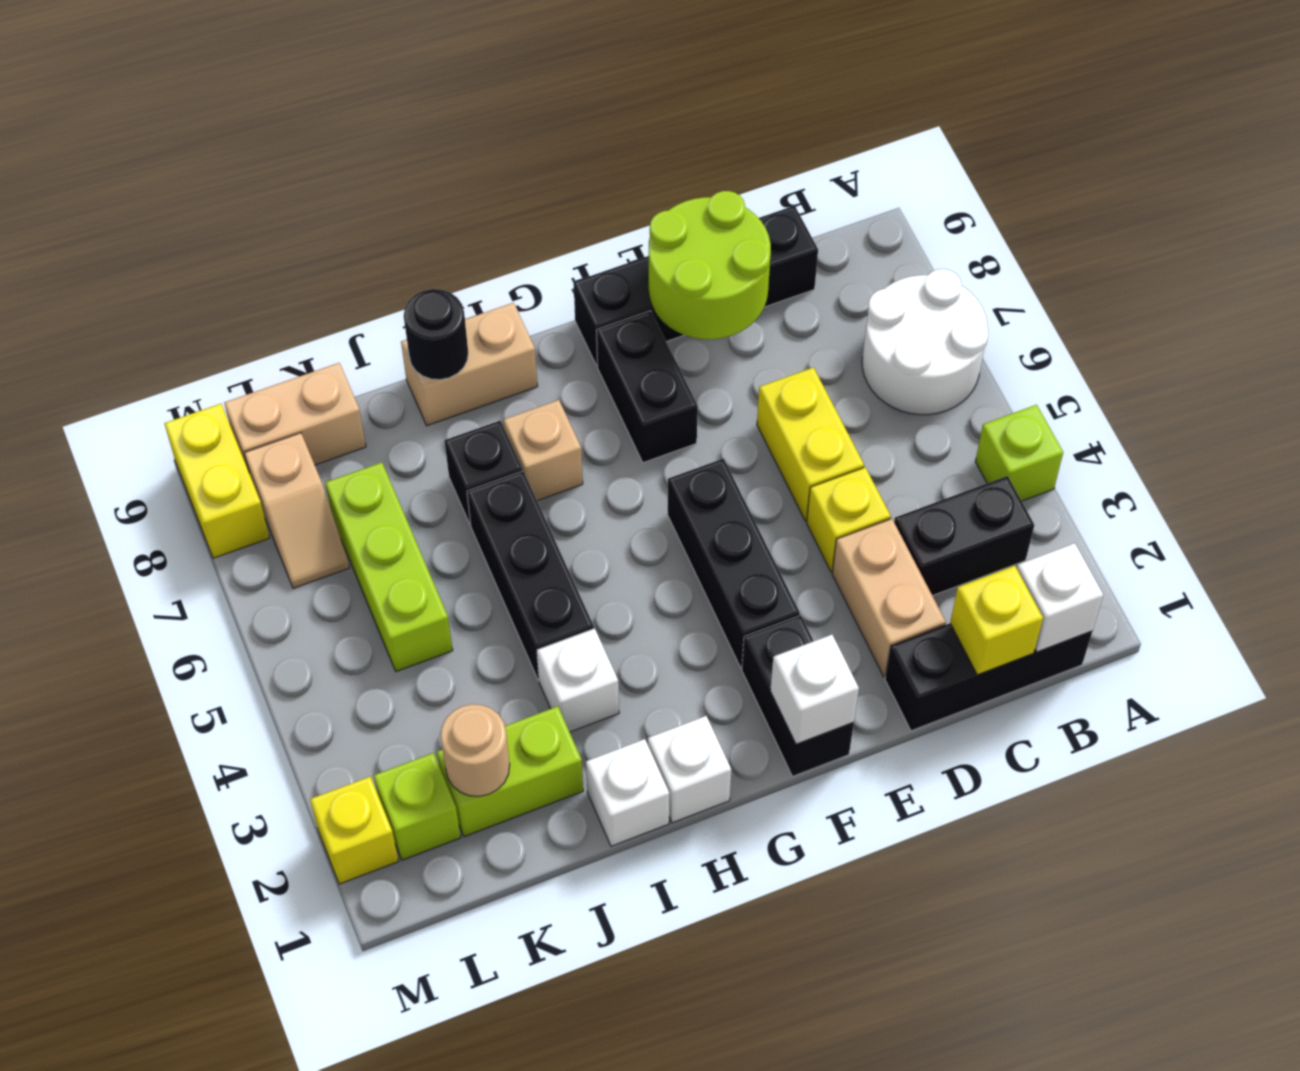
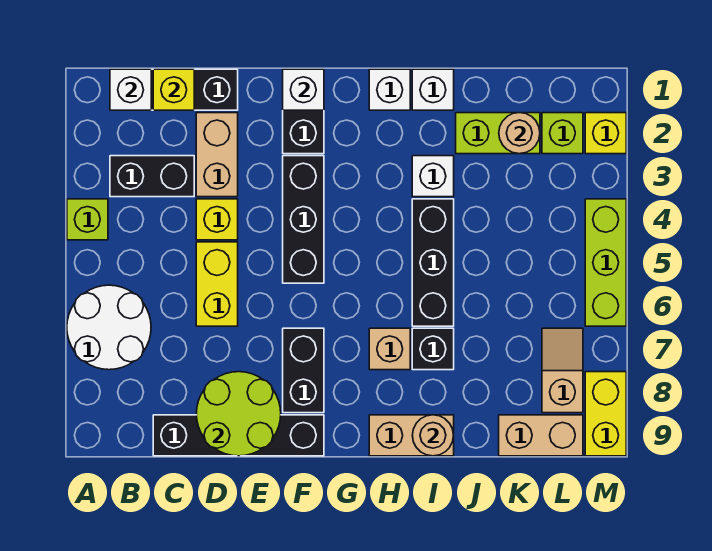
black 1x1 round brick [404,289,468,380] -> tan 1x1 round brick [412,415,454,456]
lime 1x3 brick [325,462,453,672] -> lime 1x3 brick moved to [585,199,626,326]

